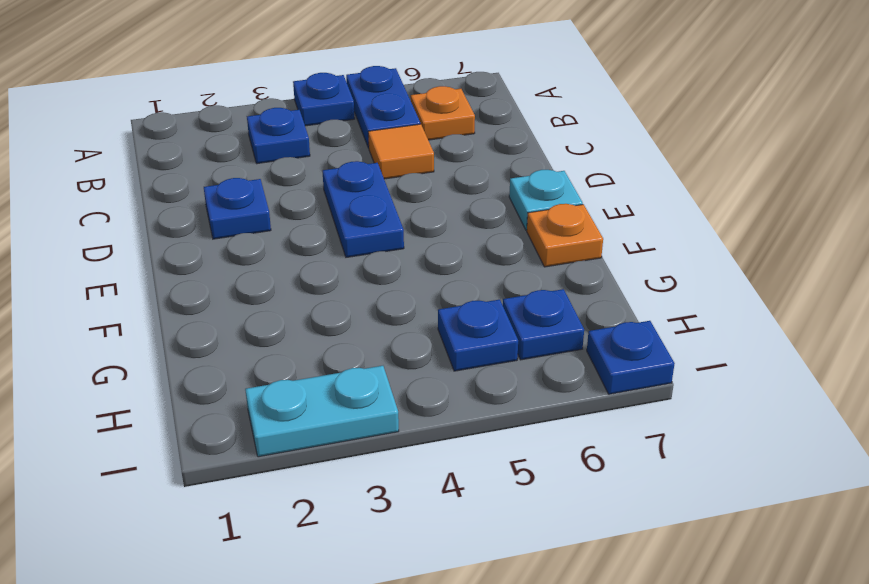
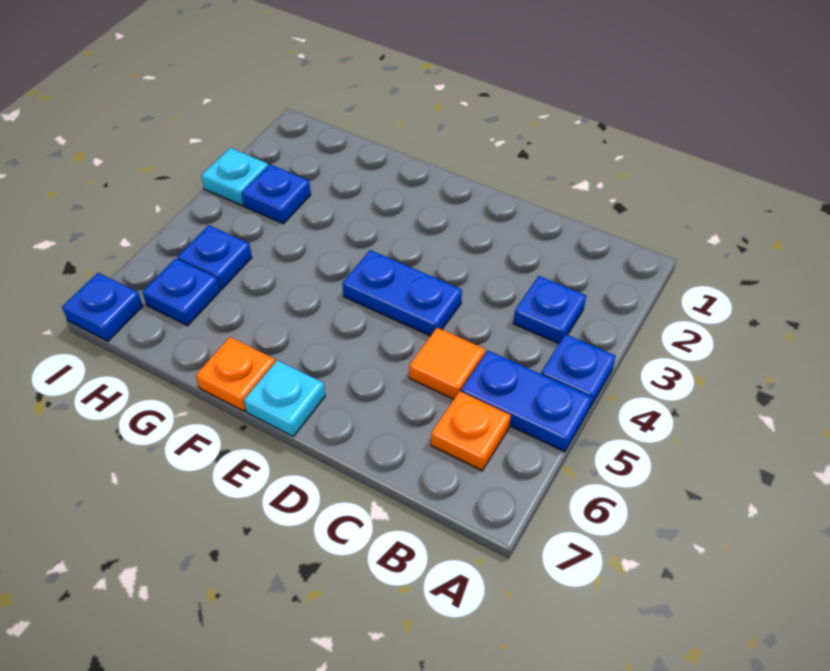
blue 1x1 plate [204,178,271,239] -> blue 1x1 plate moved to [242,164,311,224]
cyan 1x2 plate [245,366,399,457] -> cyan 1x1 plate [201,148,268,206]

